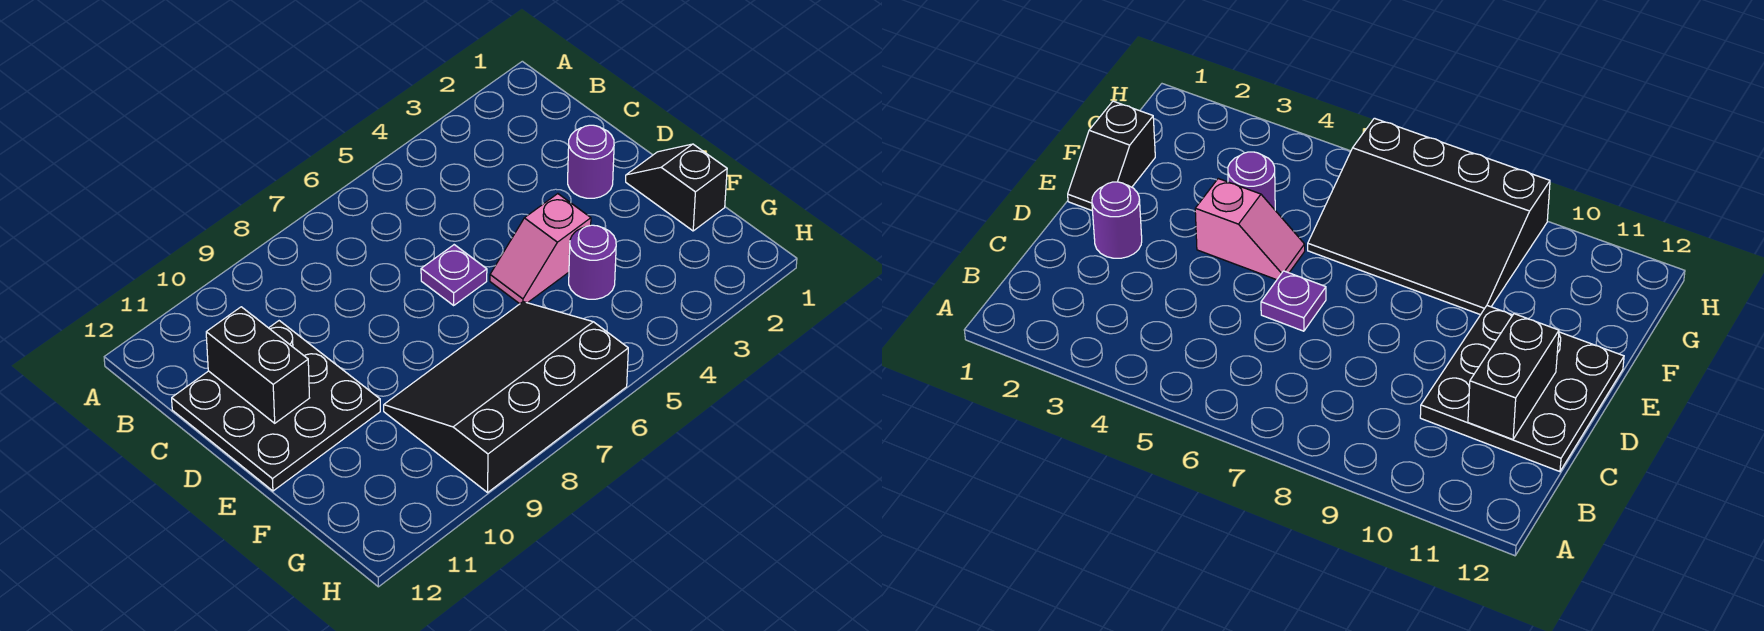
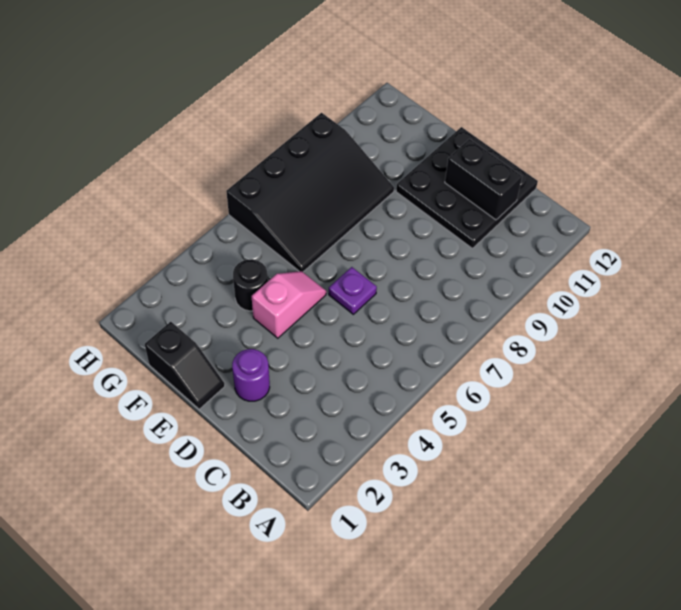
purple 1x1 round brick [569,225,616,299] -> black 1x1 round brick [233,259,268,311]

